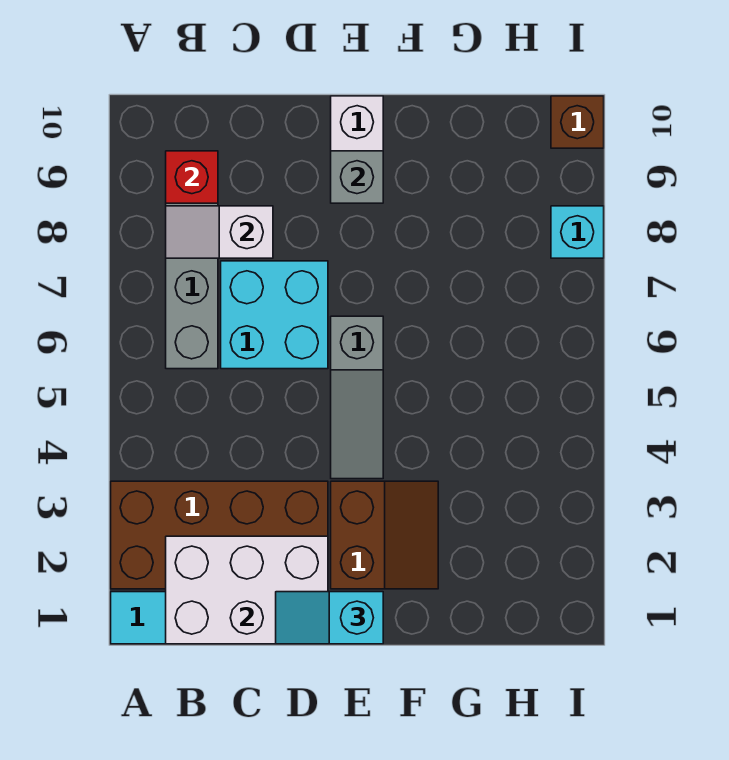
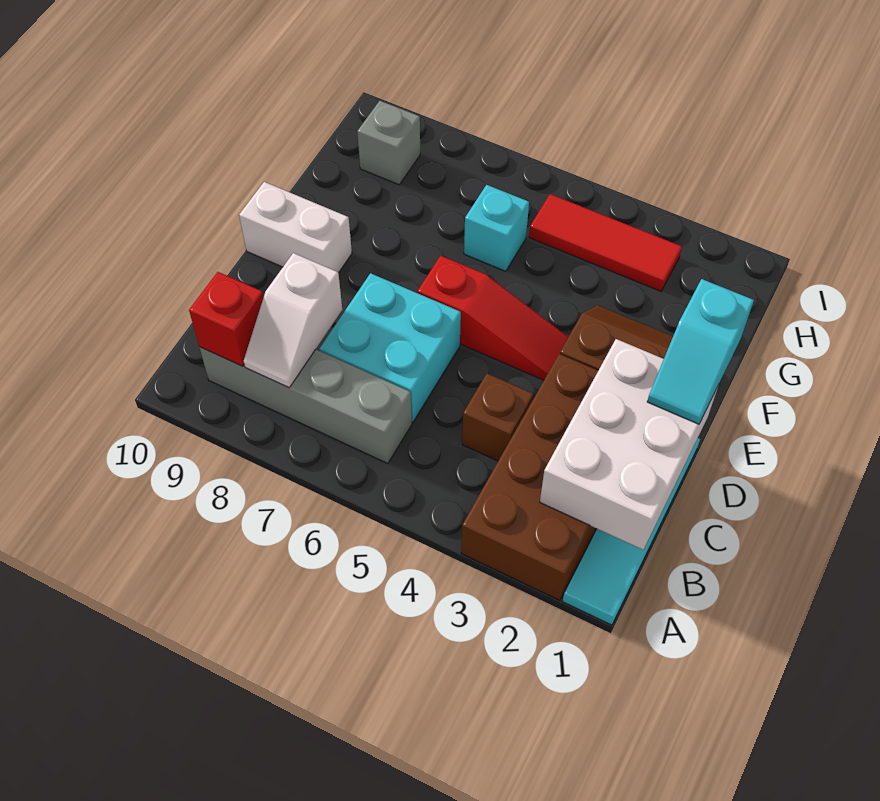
grey 1x3 slope [331,316,383,479] -> red 1x3 slope [417,256,568,380]
grey 1x1 brick [331,151,383,203] -> grey 1x1 brick moved to [357,101,420,185]
none -> red 1x3 tile [529,194,682,291]
cyan 1x1 brick [551,206,604,258] -> cyan 1x1 brick moved to [464,185,529,271]
brown 1x1 brick [551,96,604,148] -> brown 1x1 brick moved to [462,374,533,461]

